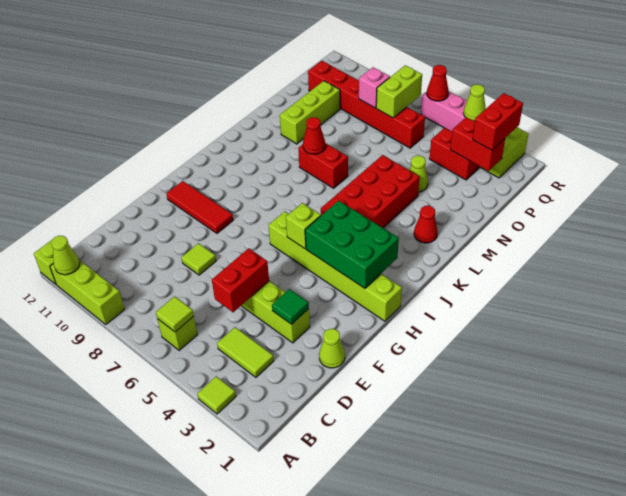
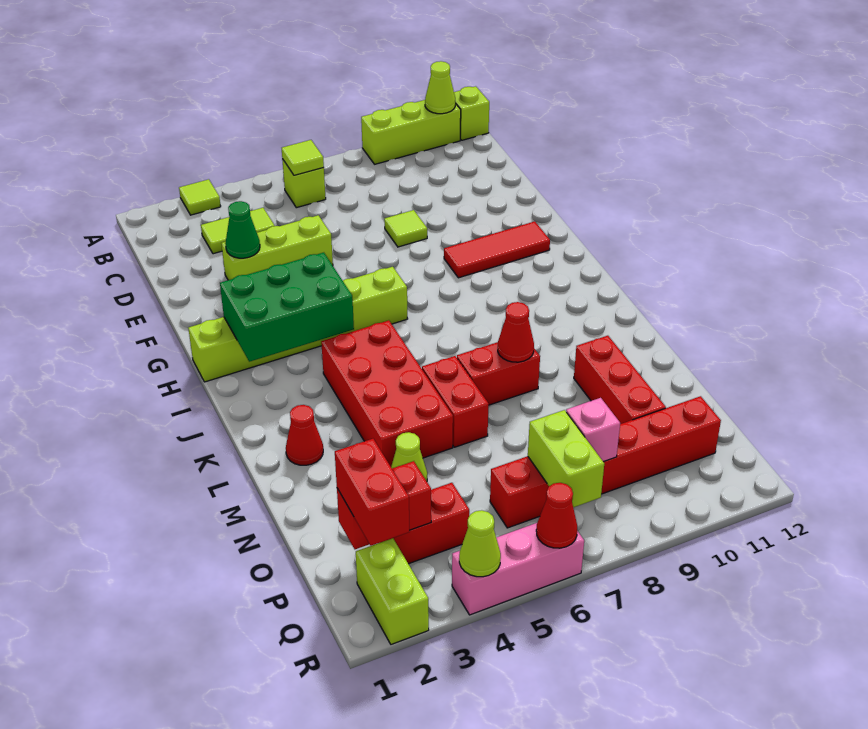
red 1x2 brick [212,248,269,312] -> red 1x2 brick moved to [422,356,489,447]
lime 1x1 cone [319,329,345,368] -> none
green 1x1 tile [272,289,309,324] -> green 1x1 cone [225,201,260,258]
lime 1x1 brick [286,203,321,249] -> none
lime 1x3 brick [280,81,340,144] -> red 1x3 brick [574,336,666,424]

